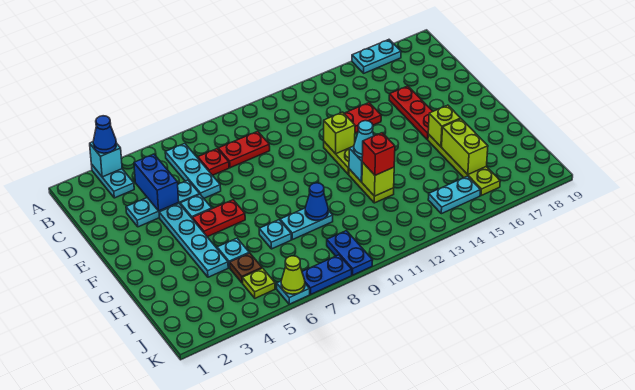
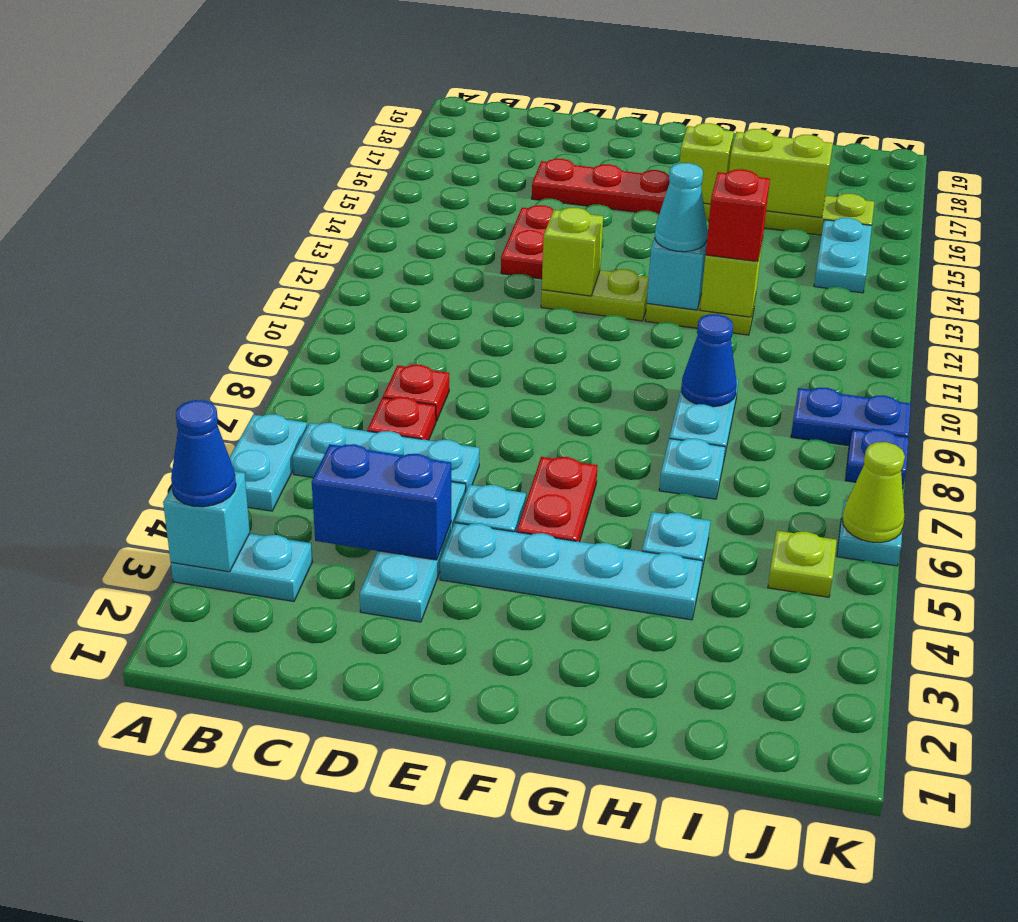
cyan 1x2 plate [352,40,401,73] -> cyan 1x2 plate moved to [229,414,307,511]
red 1x2 plate [218,131,270,168] -> red 1x1 plate [383,365,449,421]
brown 1x1 plate [230,253,262,283] -> none
blue 1x2 plate [302,255,352,294] -> blue 1x1 plate [845,429,909,489]

